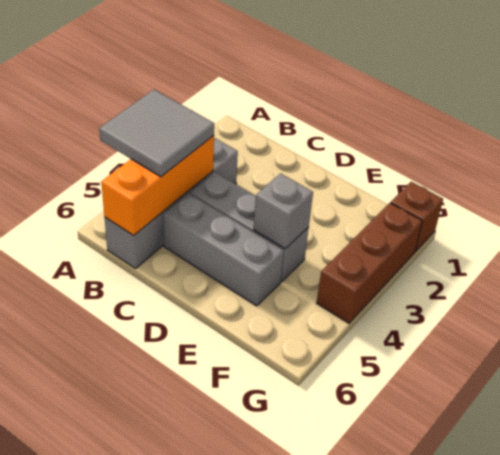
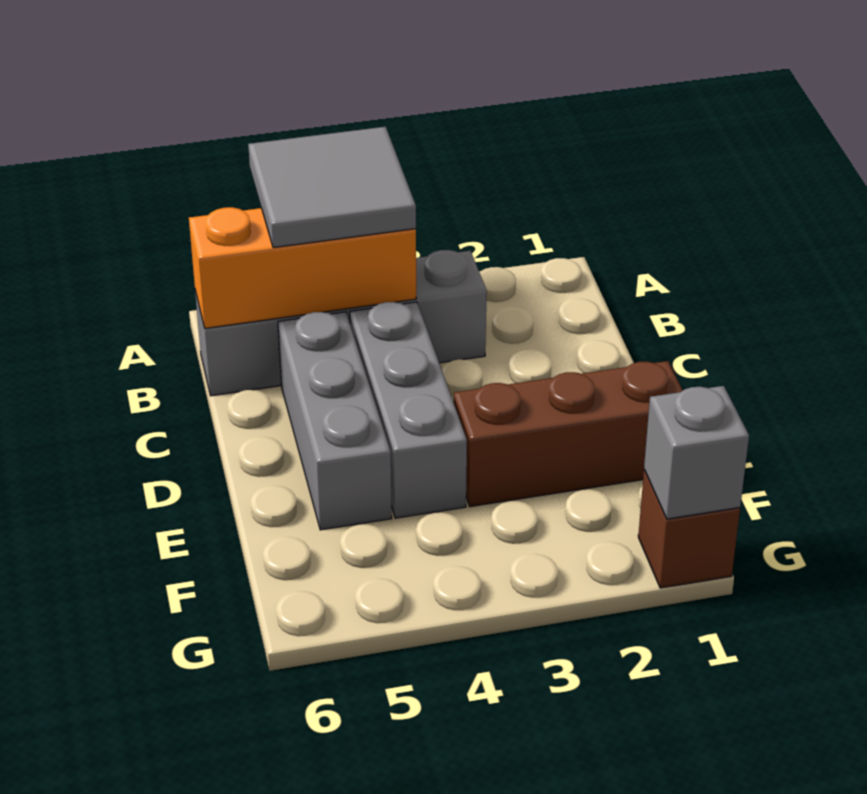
grey 1x1 brick [254,173,313,249] -> grey 1x1 brick moved to [644,386,749,519]
brown 1x3 brick [317,203,422,323] -> brown 1x3 brick moved to [453,361,683,507]

